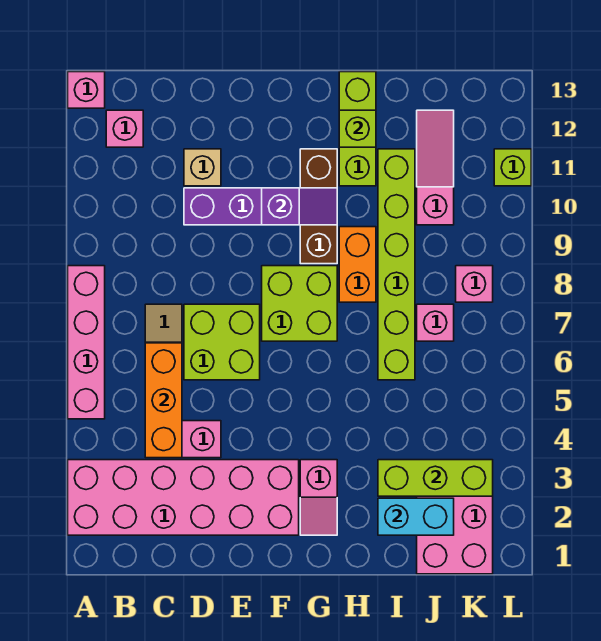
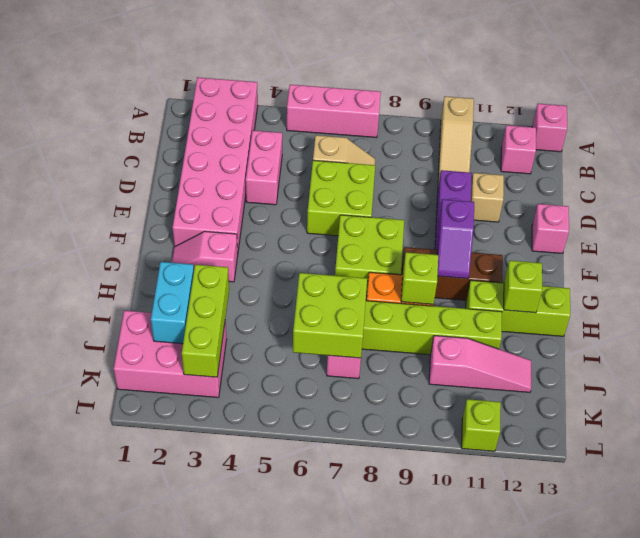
pink 1x4 brick [68,266,105,419] -> pink 1x3 brick [287,85,381,138]
none -> tan 1x3 slope [438,96,474,187]
orange 1x3 brick [145,343,182,458] -> none
none -> lime 1x1 brick [401,252,438,304]
none -> lime 2x2 brick [293,273,367,358]
pink 1x1 brick [456,266,493,302] -> pink 1x1 brick moved to [532,204,569,253]

